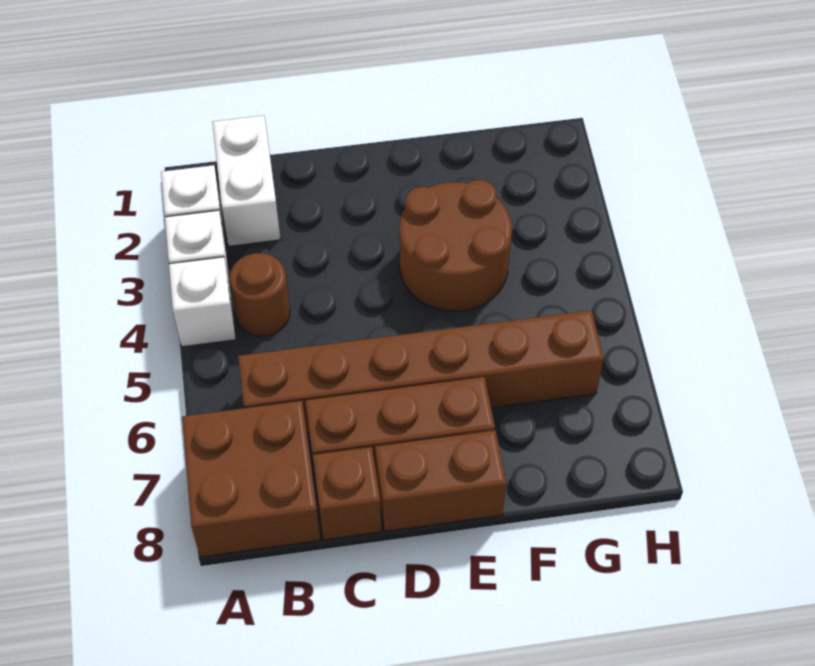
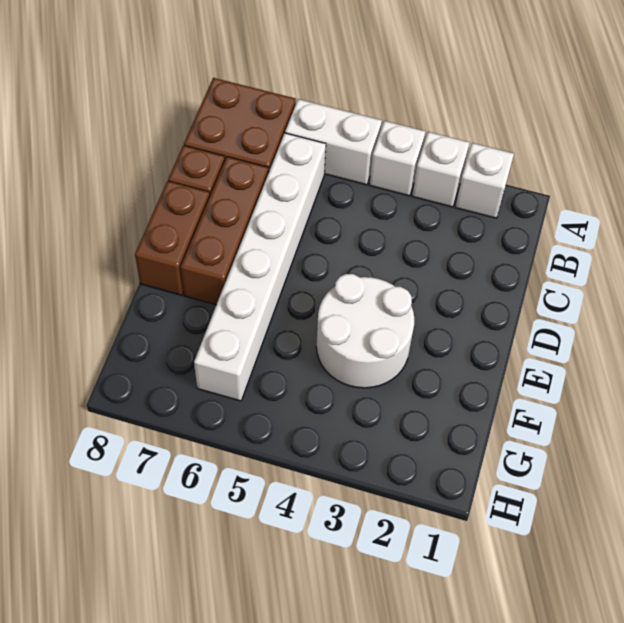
white 1x2 brick [212,116,281,246] -> white 1x2 brick moved to [285,99,382,185]
brown 1x1 round brick [230,253,290,336] -> none
brown 1x6 brick [238,310,604,432] -> white 1x6 brick [194,133,326,401]
brown 2x2 round brick [399,180,512,311] -> white 2x2 round brick [316,274,414,388]

